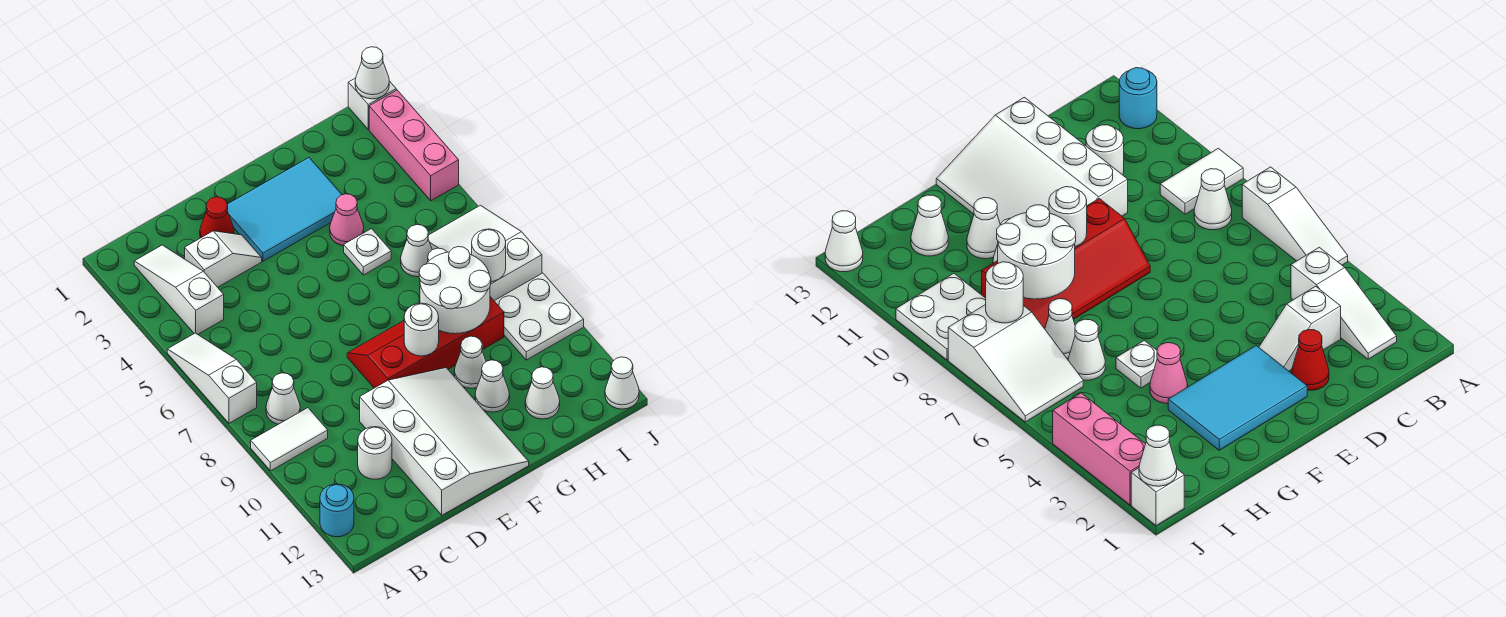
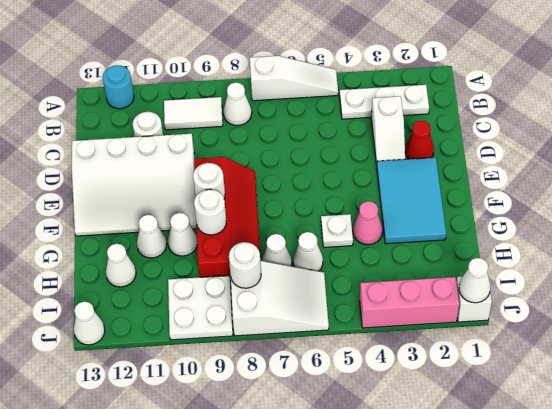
white 1x2 tile [251,408,328,471] -> white 1x2 tile turned to [164,97,223,130]
white 1x3 slope [134,245,224,334] -> white 1x3 plate [340,85,429,119]
white 2x2 round brick [419,247,491,334] -> white 1x1 round brick [194,189,226,235]

